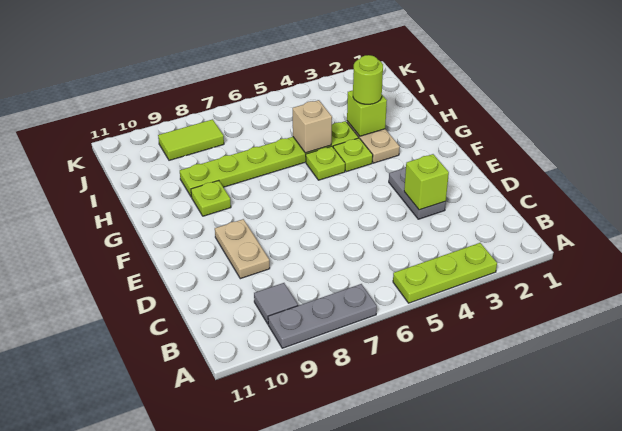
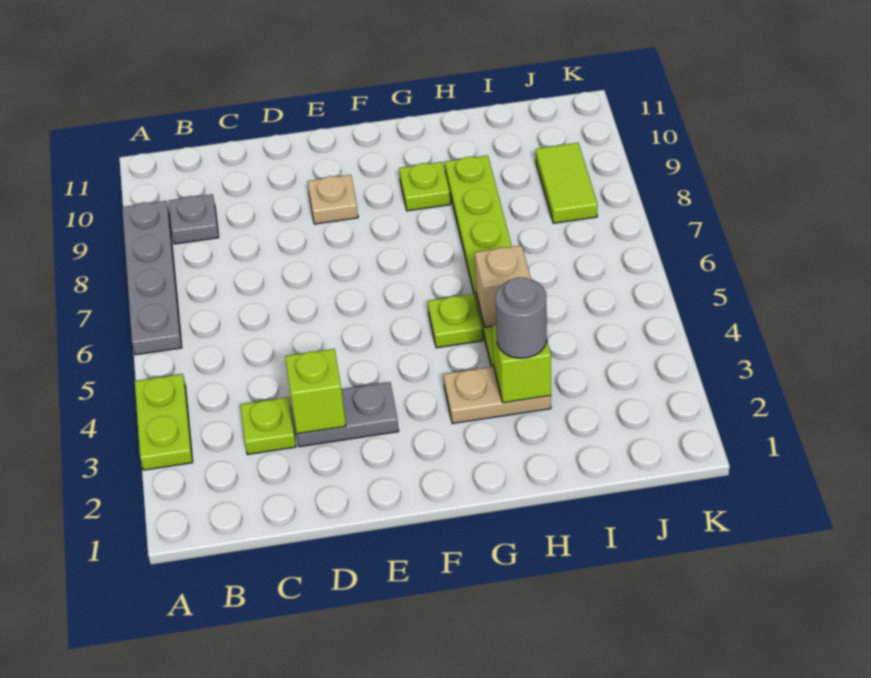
lime 1x3 plate [393,243,497,303] -> lime 1x2 plate [135,374,193,470]
grey 1x3 plate [268,284,377,348] -> grey 1x4 plate [122,201,182,355]
grey 1x1 tile [254,283,298,324] -> grey 1x1 plate [169,194,219,244]
tan 1x2 plate [215,219,270,279] -> tan 1x1 plate [308,175,358,224]
lime 1x1 plate [333,138,373,172] -> lime 1x1 plate moved to [240,397,296,455]
lime 1x1 round brick [353,55,383,104] -> grey 1x1 round brick [495,277,547,358]

